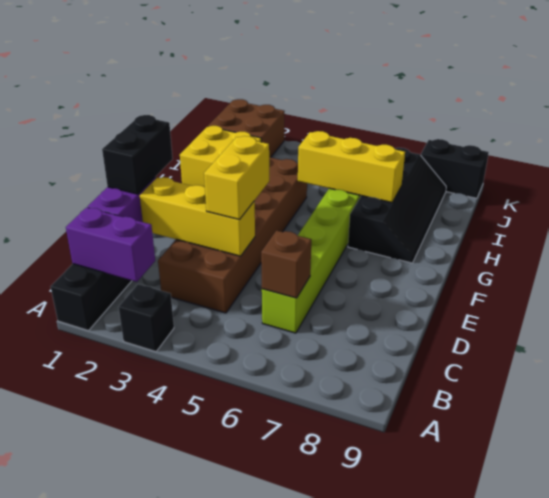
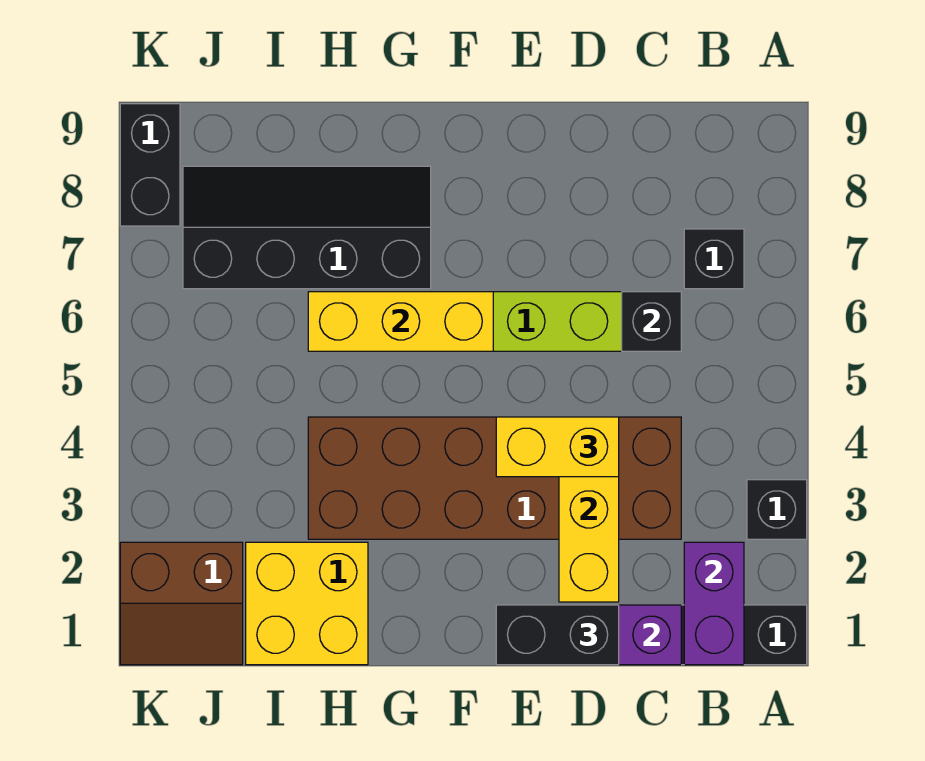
none -> black 1x1 brick [684,229,744,289]
brown 1x1 brick [261,231,311,298] -> black 1x1 brick [622,292,681,351]
yellow 1x3 brick [298,131,405,203] -> yellow 1x3 brick turned to [308,292,493,351]
brown 2x2 brick [208,99,285,157] -> brown 2x2 slope [120,542,243,665]

